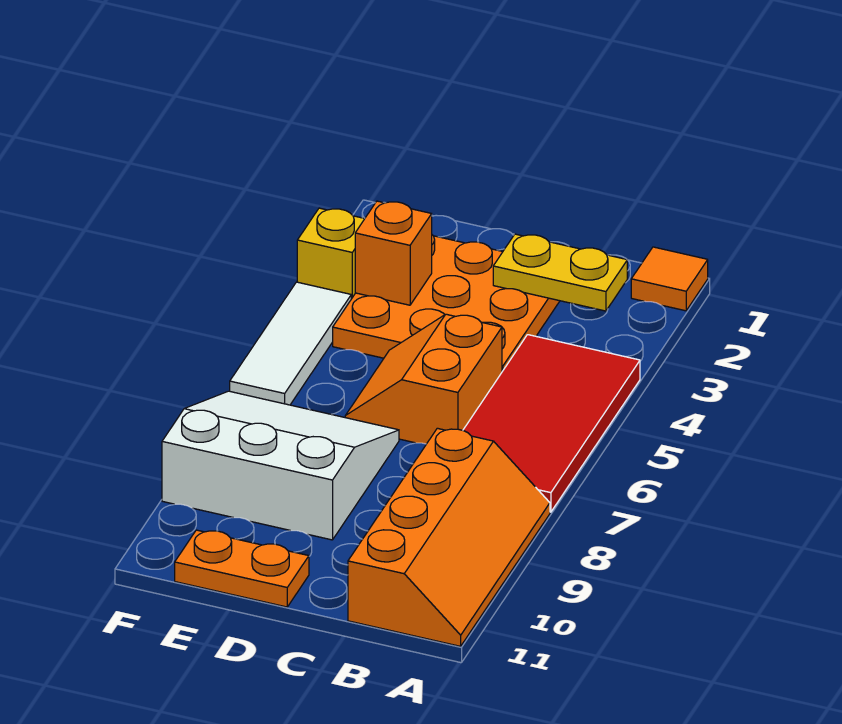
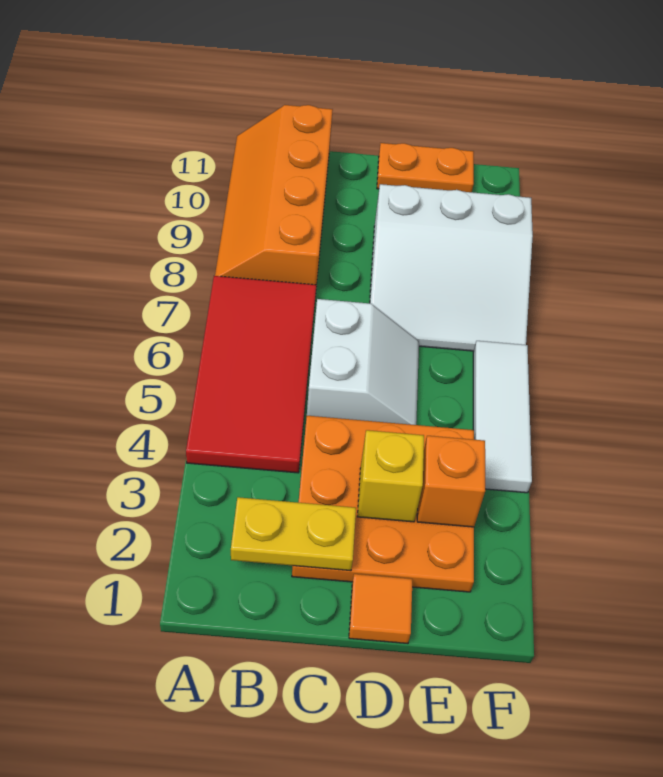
orange 1x1 tile [631,247,708,311] -> orange 1x1 tile moved to [349,574,413,643]
orange 2x2 slope [345,314,502,444] -> white 2x2 slope [307,299,419,425]
yellow 1x1 brick [297,208,365,299] -> yellow 1x1 brick moved to [357,430,424,522]

